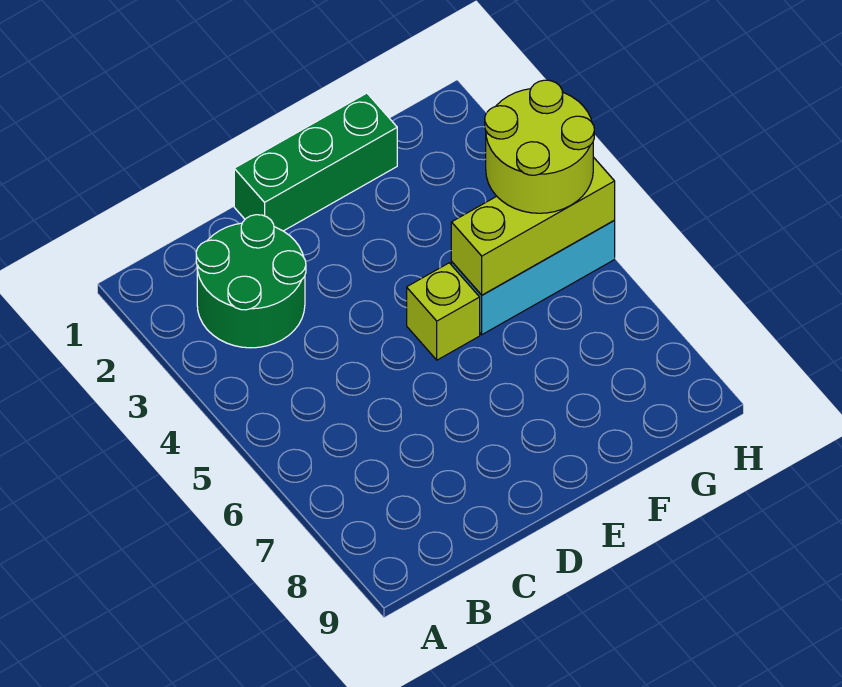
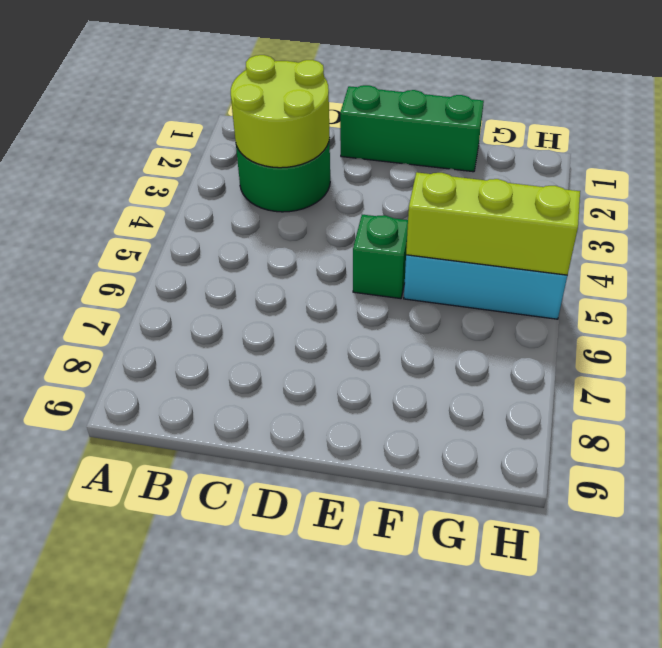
lime 1x1 brick [407,263,480,360] -> green 1x1 brick [353,215,408,299]
lime 2x2 round brick [485,80,594,213] -> lime 2x2 round brick moved to [231,55,330,168]

